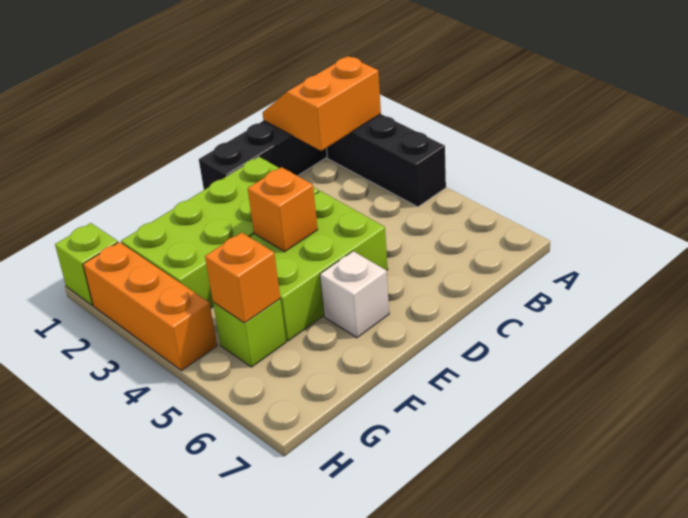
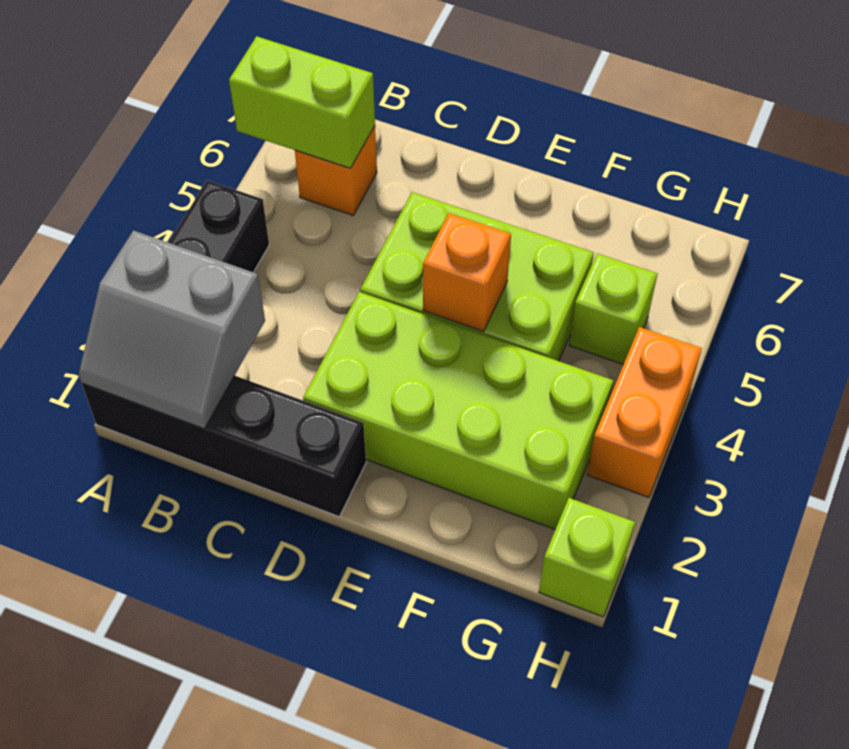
orange 2x2 slope [262,56,381,151] -> grey 2x2 slope [79,231,265,429]
none -> lime 1x2 brick [229,36,375,168]
white 1x1 brick [320,251,389,338] -> none
orange 1x1 brick [205,232,280,323] -> orange 1x1 brick moved to [295,126,377,215]
orange 1x3 brick [83,242,217,370] -> orange 1x2 brick [587,327,702,497]

